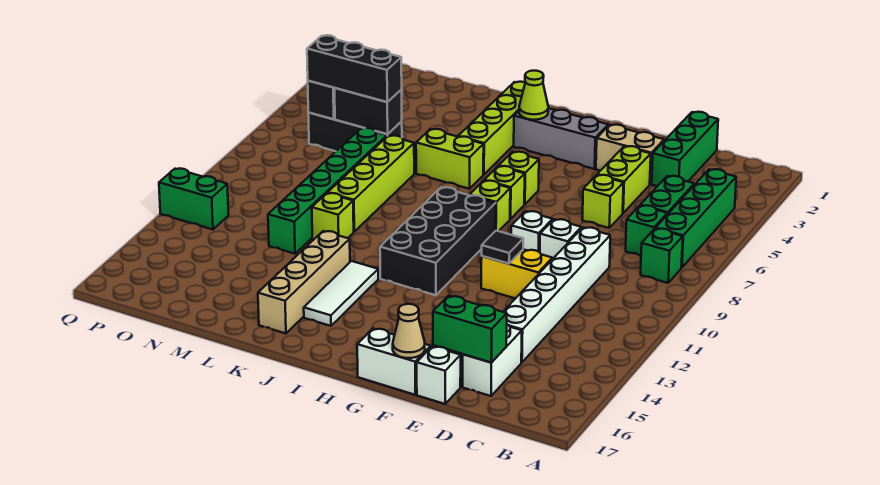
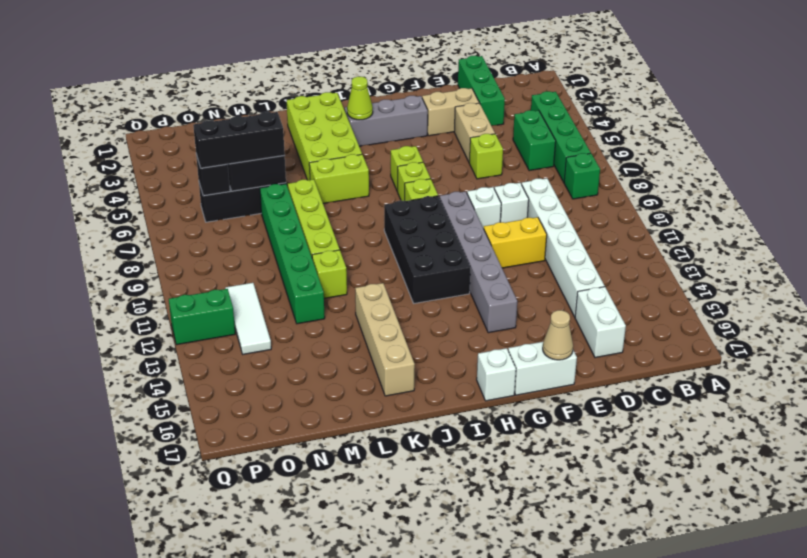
green 1x1 brick [626,205,667,256] -> none
green 1x2 brick [433,296,507,363] -> none
lime 1x2 brick [597,146,651,213] -> tan 1x2 brick [454,103,495,162]
white 1x1 brick [417,346,461,404] -> white 1x1 brick moved to [477,348,516,401]
black 1x1 tile [482,231,523,264] -> none
none -> grey 1x6 brick [440,191,517,333]
lime 1x4 brick [458,82,525,174] -> lime 2x4 brick [286,92,362,180]
white 1x3 tile [304,261,378,326] -> white 1x3 tile moved to [225,283,271,354]

